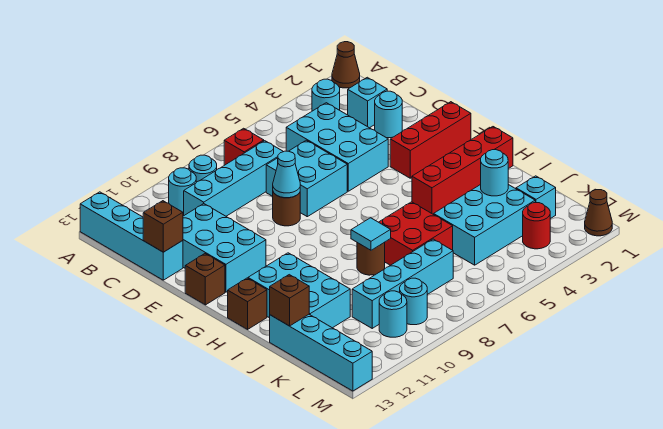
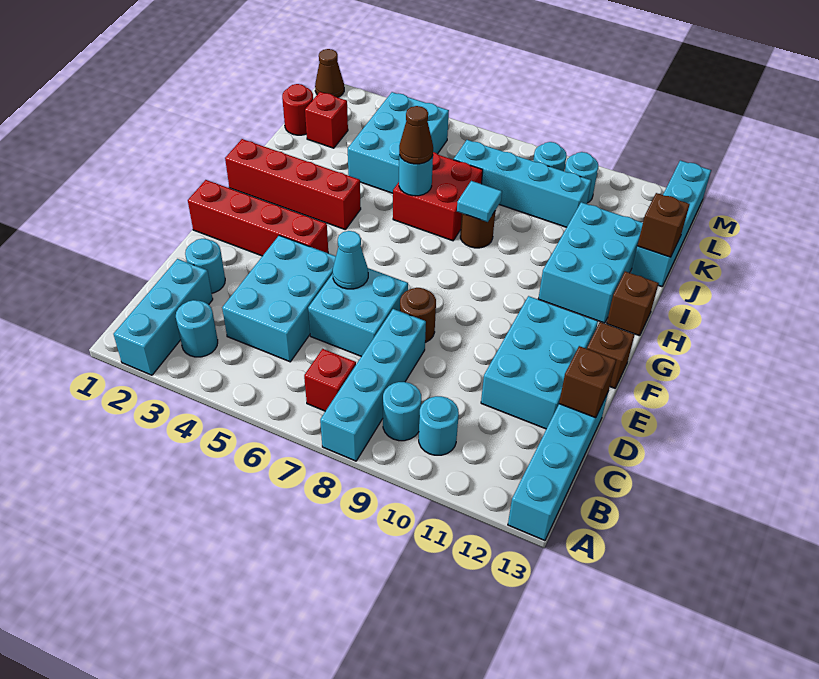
brown 1x1 cone [332,42,360,88] -> brown 1x1 cone moved to [399,106,433,164]
cyan 1x1 brick [348,77,387,128] -> cyan 1x3 brick [114,259,213,375]
cyan 1x4 brick [184,141,283,216] -> cyan 1x4 brick turned to [320,309,426,461]
cyan 1x1 cone [273,151,300,198] -> cyan 1x1 cone moved to [333,231,368,289]
red 1x3 brick [390,102,471,178] -> red 1x4 brick [188,180,328,256]
cyan 2x3 brick [434,185,535,265] -> cyan 2x3 brick turned to [348,92,449,193]
cyan 1x1 round brick [481,150,508,196] -> cyan 1x1 round brick moved to [399,155,433,196]
cyan 1x1 brick [516,176,556,219] -> red 1x1 brick [305,92,348,148]
red 1x1 round brick [523,203,550,249] -> red 1x1 round brick moved to [282,84,313,135]

